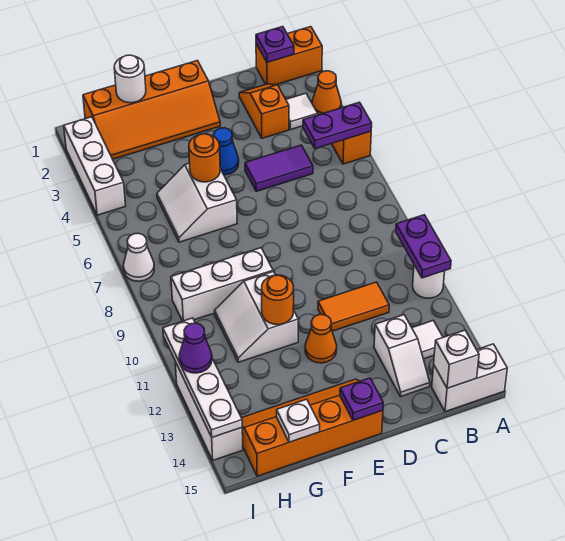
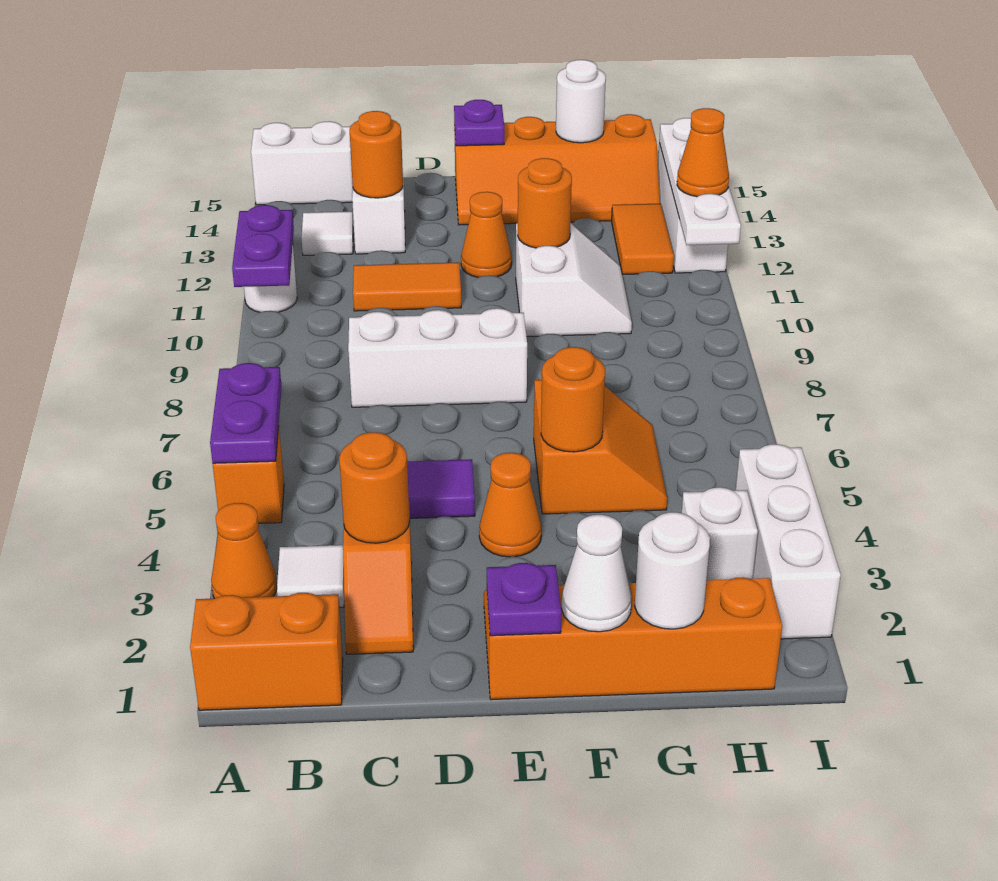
purple 1x2 plate [303,102,372,148] -> purple 1x2 plate turned to [210,363,282,463]
purple 1x1 plate [256,27,294,62] -> purple 1x1 plate moved to [487,563,561,636]
white 1x1 brick [434,330,479,388] -> white 1x1 brick moved to [682,487,758,580]
none -> orange 1x1 round brick [339,432,410,543]
none -> orange 1x1 round brick [350,111,403,198]
blue 1x1 cone [214,128,239,175] -> orange 1x1 cone [479,453,541,557]
white 2x2 slope [157,163,237,242] -> orange 2x2 slope [534,380,667,514]
white 1x3 brick [171,248,273,321] -> white 1x3 brick moved to [348,308,527,407]
white 1x1 plate [277,399,320,442] -> white 1x1 round brick [556,60,606,143]
none -> orange 1x2 tile [612,203,674,275]
white 1x1 cone [123,233,154,281] -> white 1x1 cone moved to [562,515,632,632]
purple 1x1 cone [179,323,212,373] -> orange 1x1 cone [677,108,729,197]

